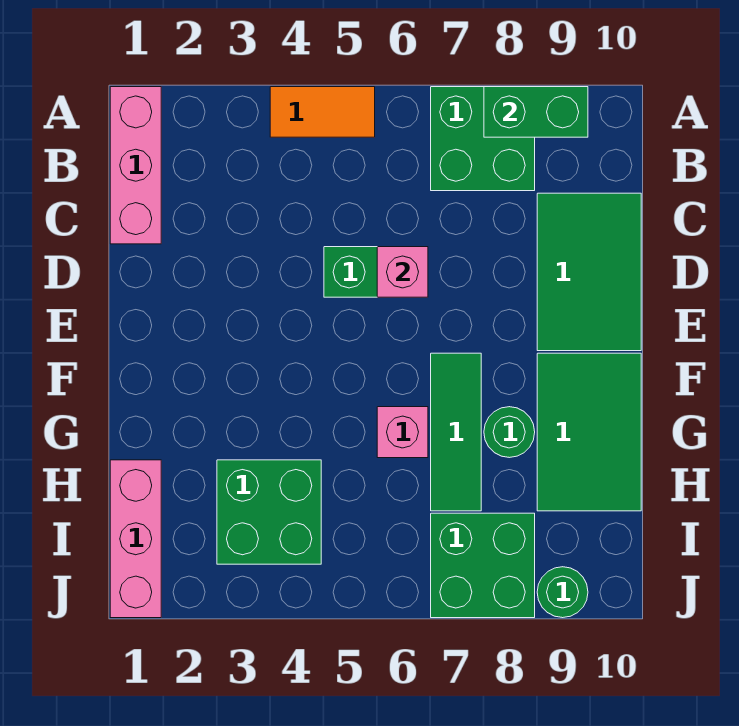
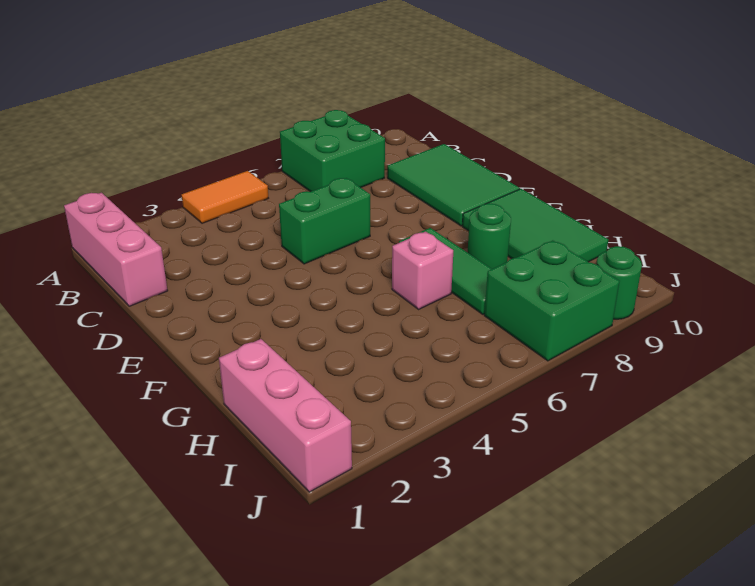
green 1x2 brick [484,87,588,137] -> none
pink 1x1 brick [377,247,428,297] -> none
green 2x2 brick [217,460,321,564] -> none

